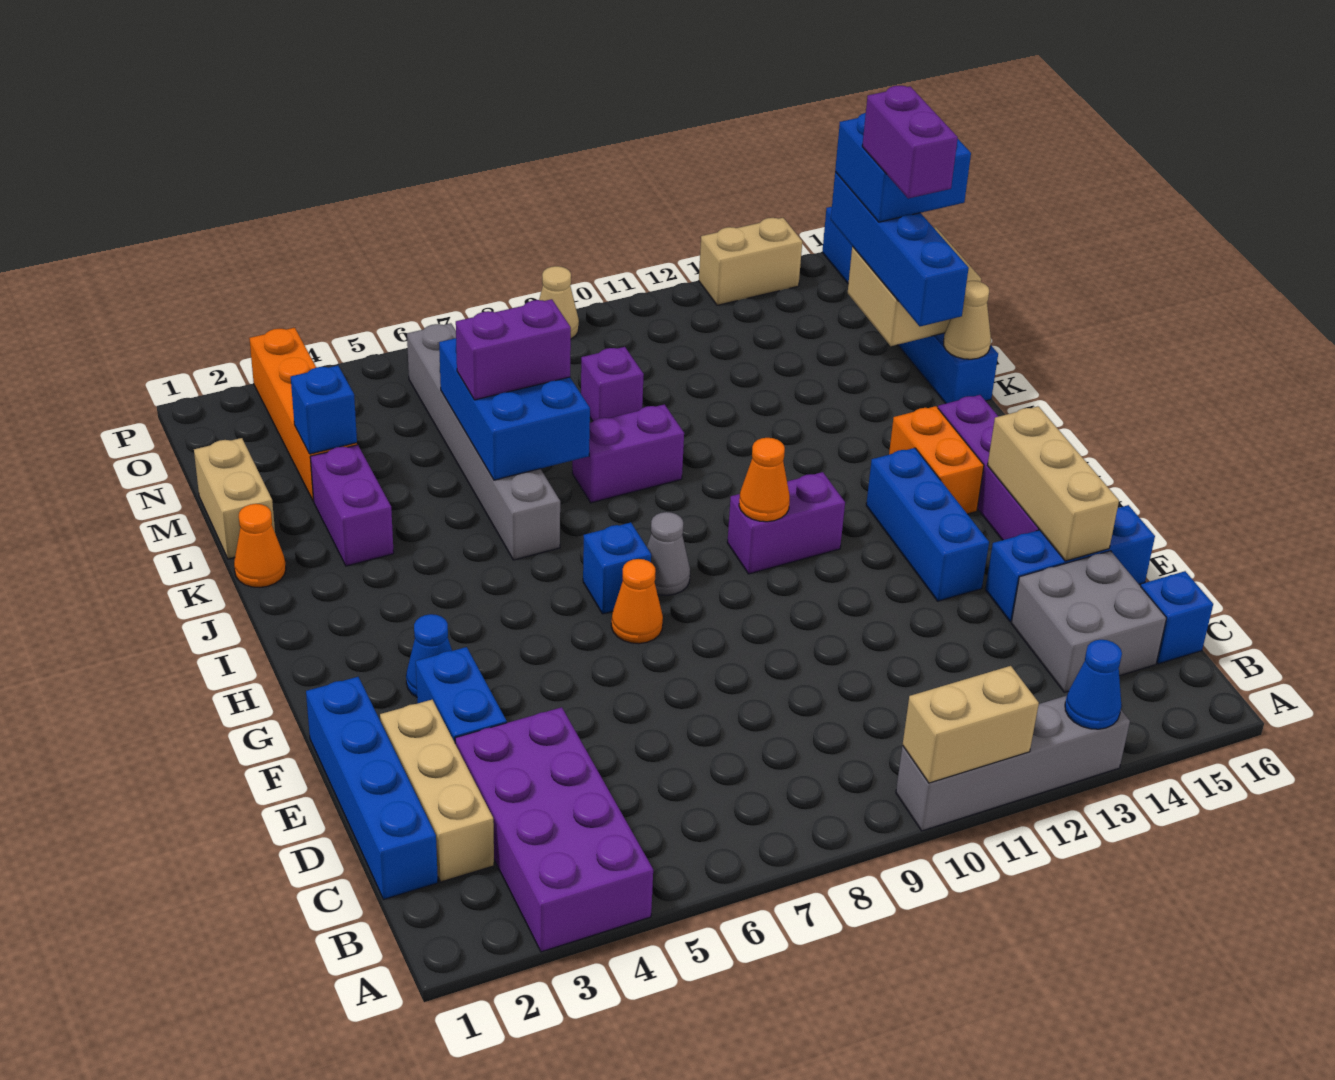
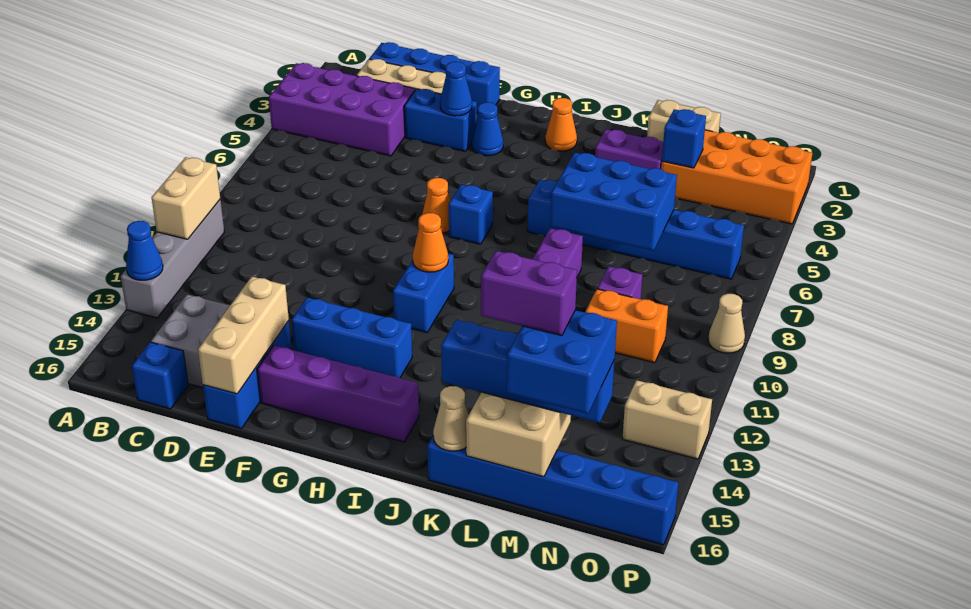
tan 1x3 brick [987,406,1119,561] -> tan 1x3 brick turned to [198,277,289,394]
none -> blue 1x1 cone [440,62,472,116]
grey 1x1 cone [647,512,690,595] -> none
purple 1x2 brick [727,472,845,574] -> blue 1x2 brick [393,253,454,333]
orange 1x2 brick [889,406,984,514] -> orange 1x2 brick moved to [585,289,668,363]
grey 1x6 brick [407,323,560,560] -> blue 1x6 brick [528,180,744,279]
orange 1x1 cone [234,504,286,588] -> orange 1x1 cone moved to [545,98,577,151]
purple 1x2 brick [456,299,571,400] -> none
orange 1x4 brick [249,328,357,502] -> orange 2x4 brick [661,130,812,224]
tan 1x2 brick [699,218,802,305] -> tan 1x2 brick turned to [622,380,712,459]

